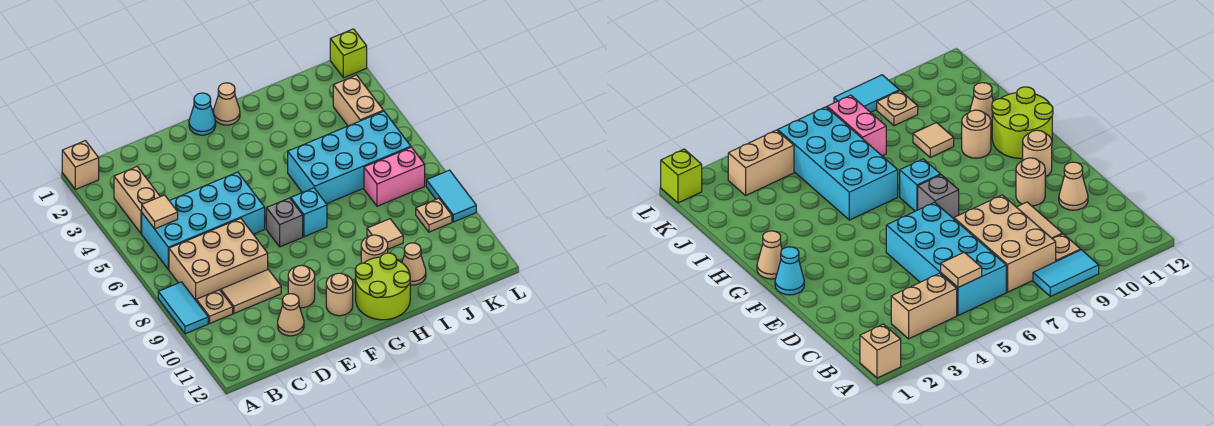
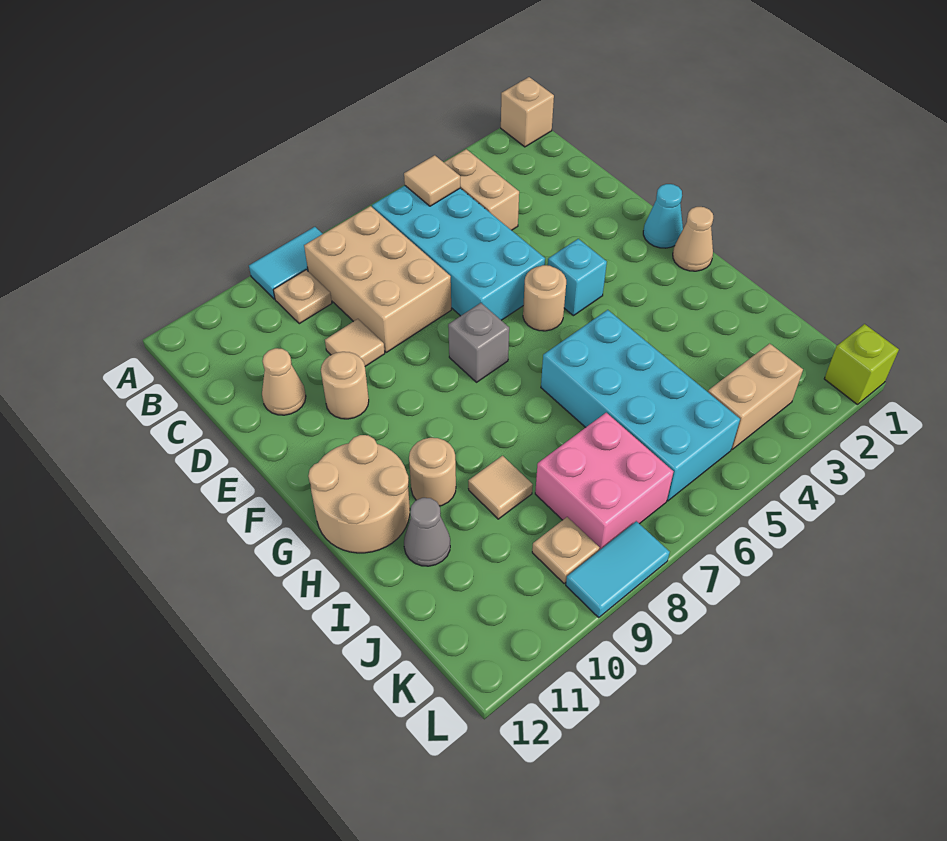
tan 1x2 brick [114,167,160,233] -> tan 1x2 brick turned to [444,149,519,230]
tan 1x2 tile [221,270,281,313] -> tan 1x1 tile [325,319,385,366]
tan 1x1 round brick [326,273,353,316] -> tan 1x1 round brick moved to [523,265,566,331]
cyan 1x1 brick [291,188,327,237] -> cyan 1x1 brick moved to [548,239,607,316]
lime 2x2 round brick [355,253,410,320] -> tan 2x2 round brick [308,435,410,553]
tan 1x1 cone [402,243,426,285] -> grey 1x1 cone [404,498,450,566]
pink 1x2 brick [364,147,425,206] -> pink 2x2 brick [535,413,673,550]

